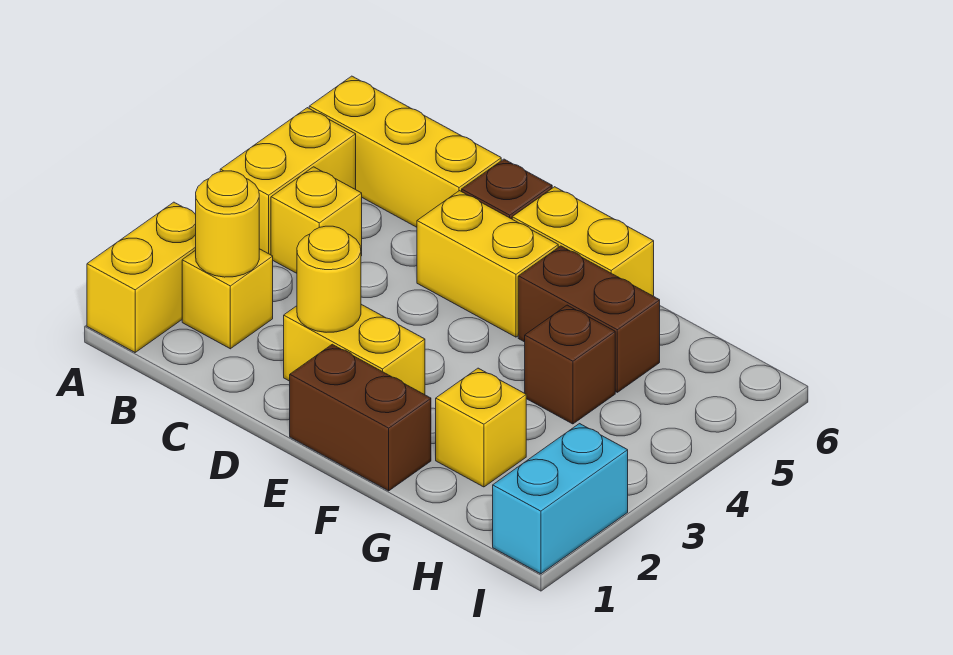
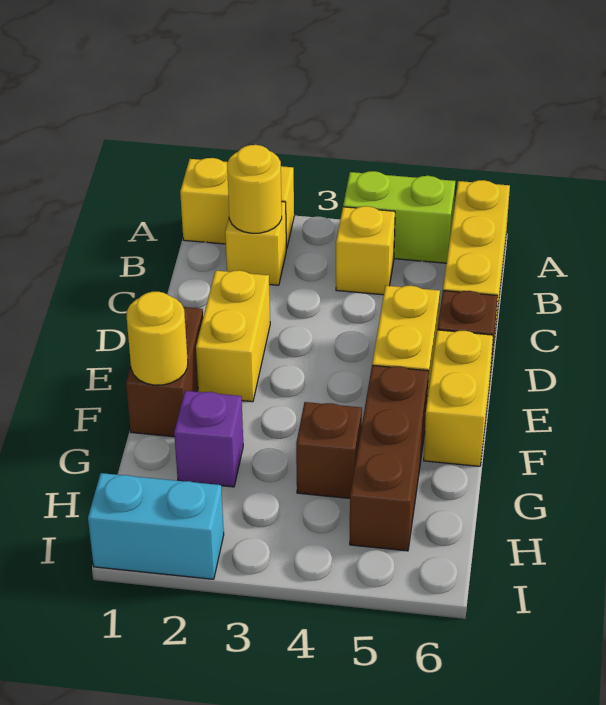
yellow 1x2 brick [220,108,356,255] -> lime 1x2 brick [343,171,455,263]
yellow 1x1 round brick [297,226,361,332] -> yellow 1x1 round brick moved to [127,292,188,385]
brown 1x2 brick [518,246,660,392] -> brown 1x3 brick [350,365,429,551]
yellow 1x1 brick [436,368,526,487] -> purple 1x1 brick [174,391,243,487]

